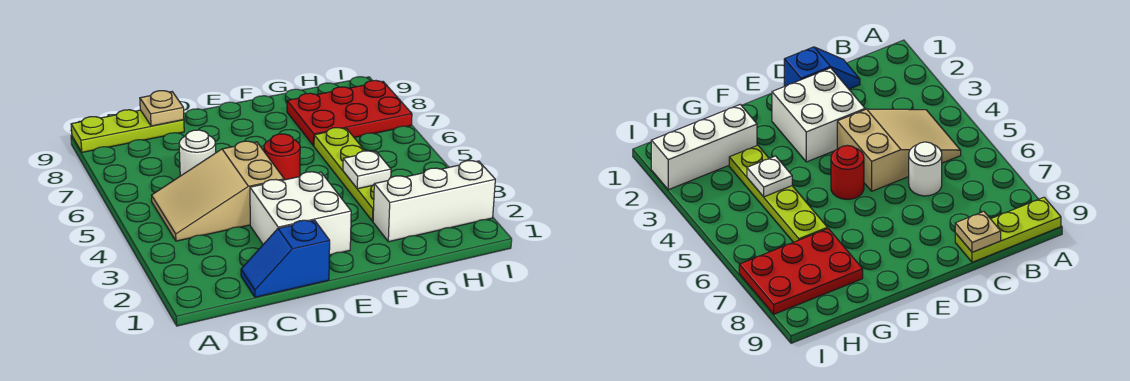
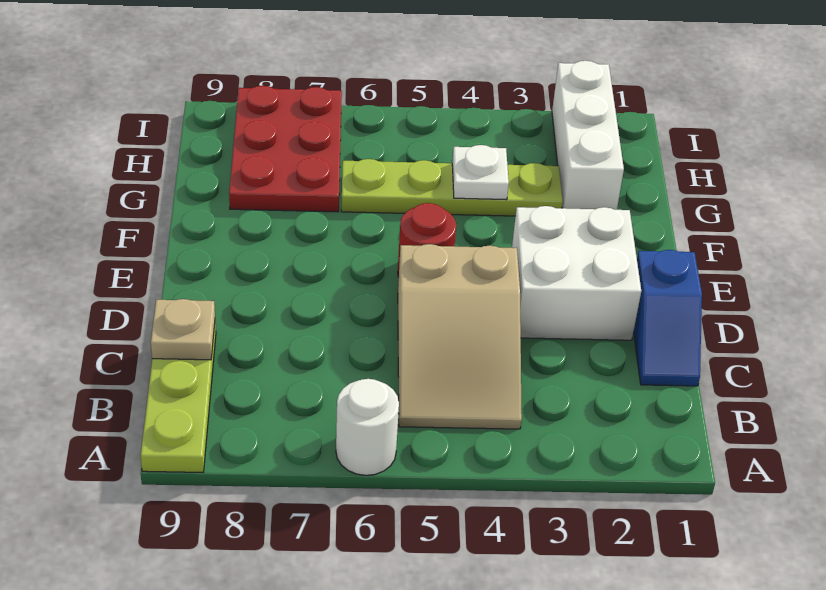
white 1x1 round brick [179,130,216,176] -> white 1x1 round brick moved to [336,379,399,475]

